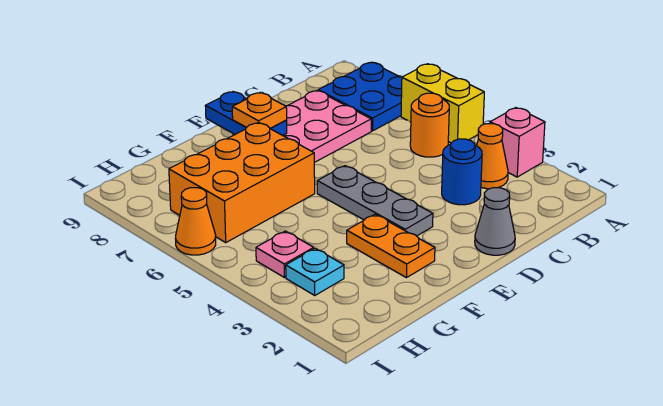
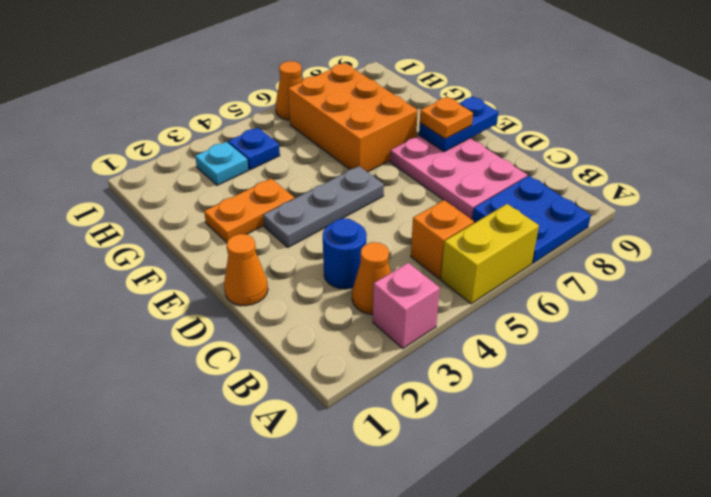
orange 1x1 round brick [410,93,449,157] -> orange 1x1 brick [411,200,474,279]
grey 1x1 cone [475,188,515,255] -> orange 1x1 cone [224,234,268,306]
pink 1x1 plate [256,231,314,278] -> blue 1x1 plate [228,128,280,170]

